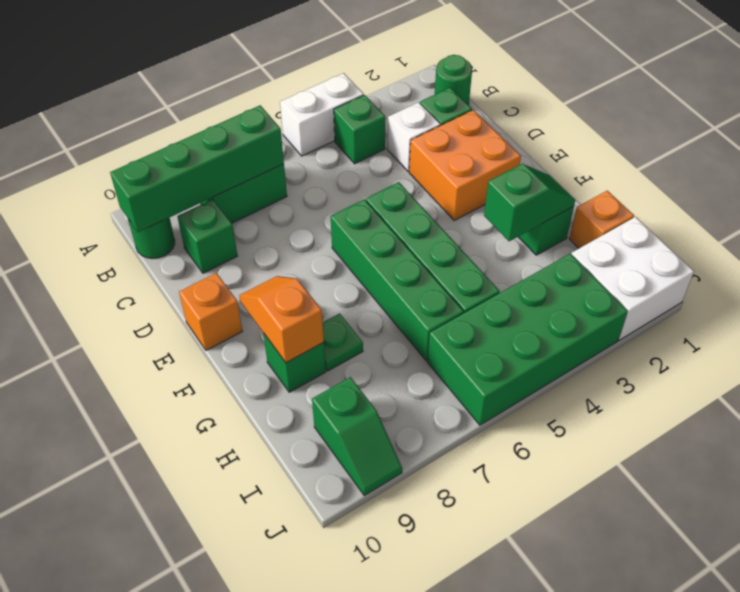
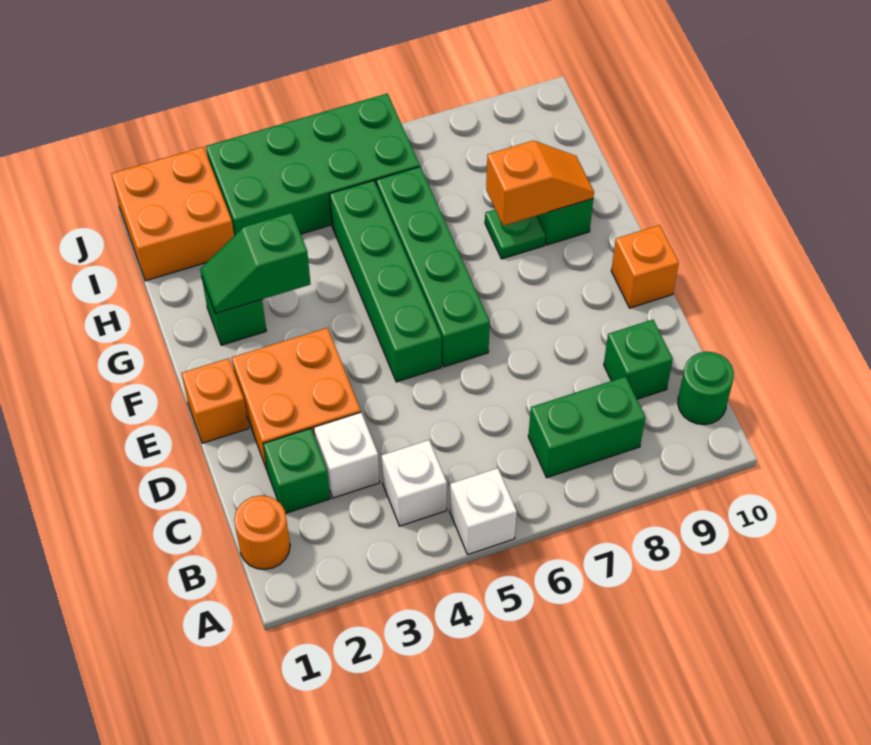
white 1x2 brick [280,73,364,156] -> white 1x1 brick [450,468,517,555]
green 1x1 round brick [435,55,472,105] -> orange 1x1 round brick [234,495,290,569]
green 1x1 brick [334,95,385,164] -> white 1x1 brick [381,440,447,526]
green 1x4 brick [110,105,284,232] -> none
orange 1x2 slope [239,276,324,363] -> orange 1x2 slope turned to [486,140,594,226]
orange 1x1 brick [569,191,634,248] -> orange 1x1 brick moved to [182,358,249,443]
white 2x2 brick [571,217,694,340] -> orange 2x2 brick [112,147,234,281]
green 1x2 slope [312,377,402,495] -> none

